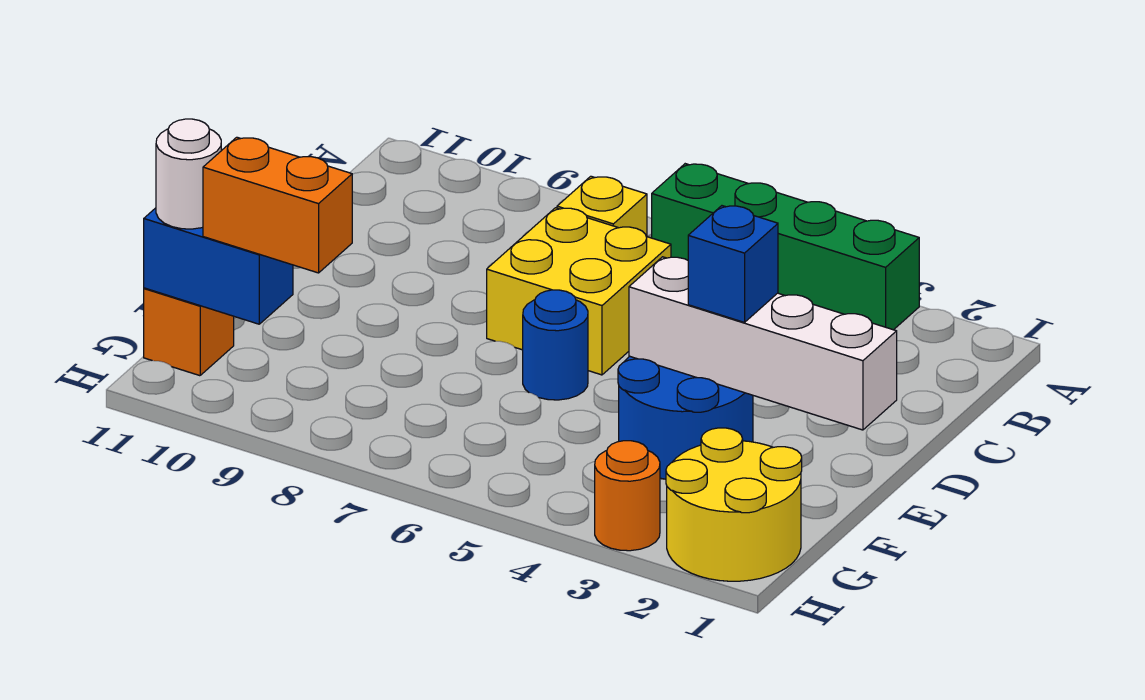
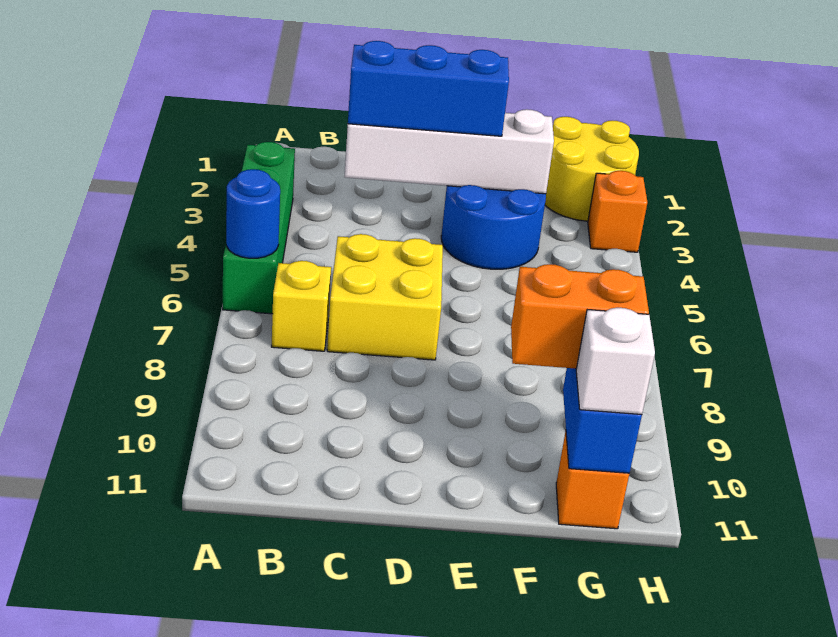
white 1x4 brick [629,257,897,430] -> white 1x4 brick turned to [345,109,554,194]
blue 1x1 brick [688,206,778,322] -> blue 1x3 brick [348,41,509,136]
blue 1x1 round brick [523,290,588,400] -> blue 1x1 round brick moved to [226,169,280,258]
orange 1x2 brick [203,137,352,273] -> orange 1x2 brick turned to [511,264,649,369]
white 1x1 round brick [156,119,221,229] -> white 1x1 brick [576,308,655,415]
orange 1x1 round brick [595,441,660,551] -> orange 1x1 brick [588,171,647,252]

